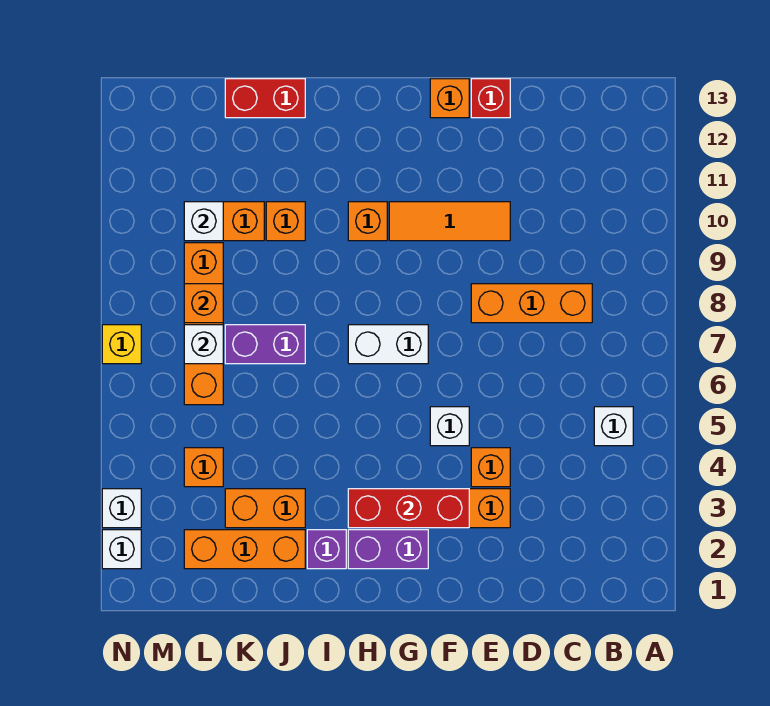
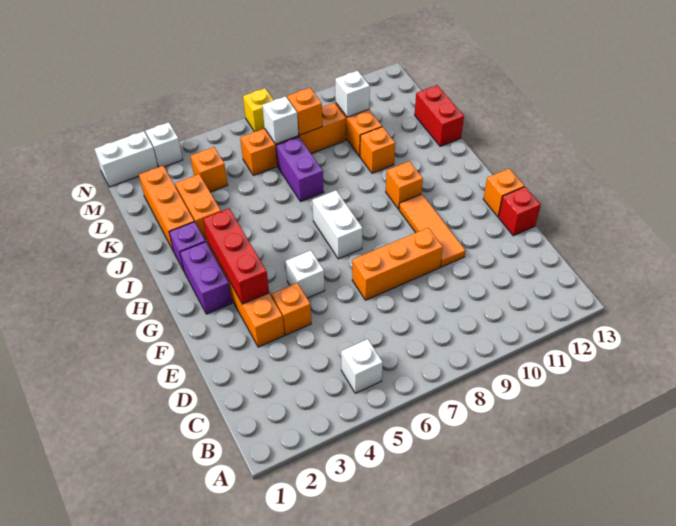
orange 1x3 brick [471,284,592,323] -> orange 1x3 brick turned to [352,228,443,300]
white 1x1 brick [102,530,141,569] -> white 1x2 brick [94,131,158,187]

